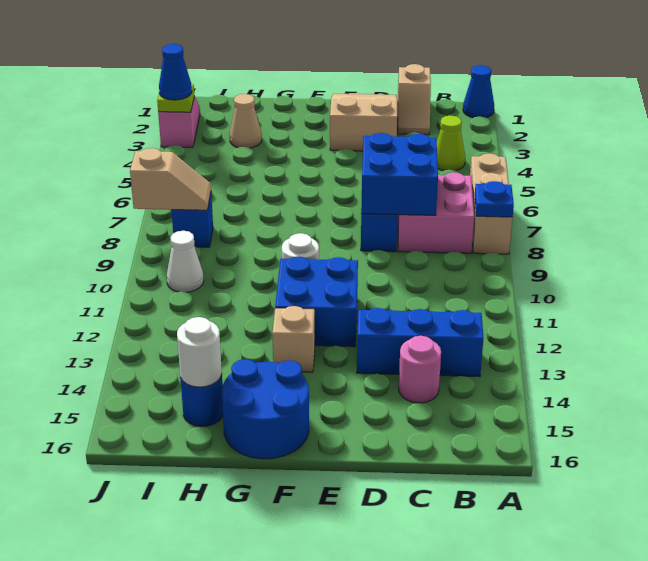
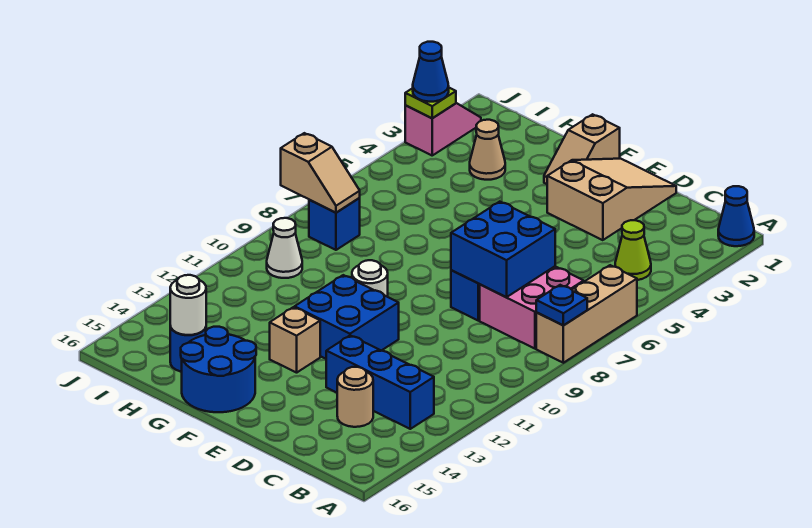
tan 1x2 slope [397,64,431,135] -> tan 1x2 slope moved to [544,114,620,184]
pink 1x1 round brick [399,336,441,403] -> tan 1x1 round brick [337,367,373,427]

